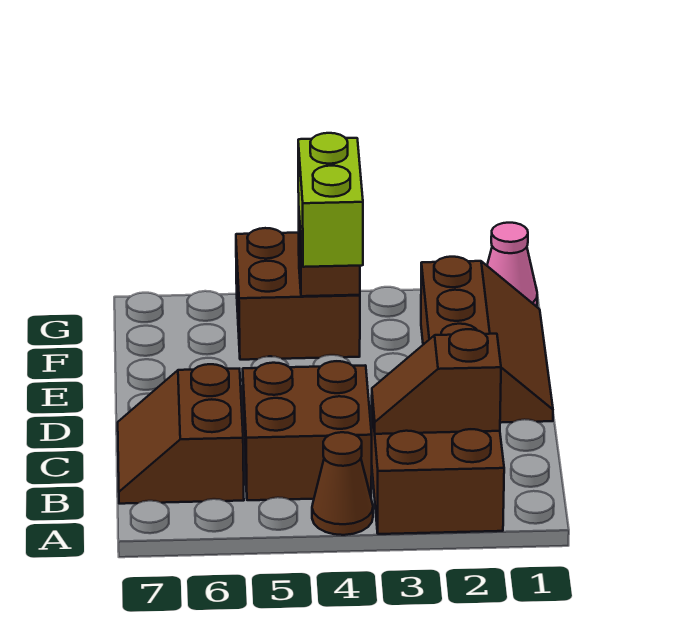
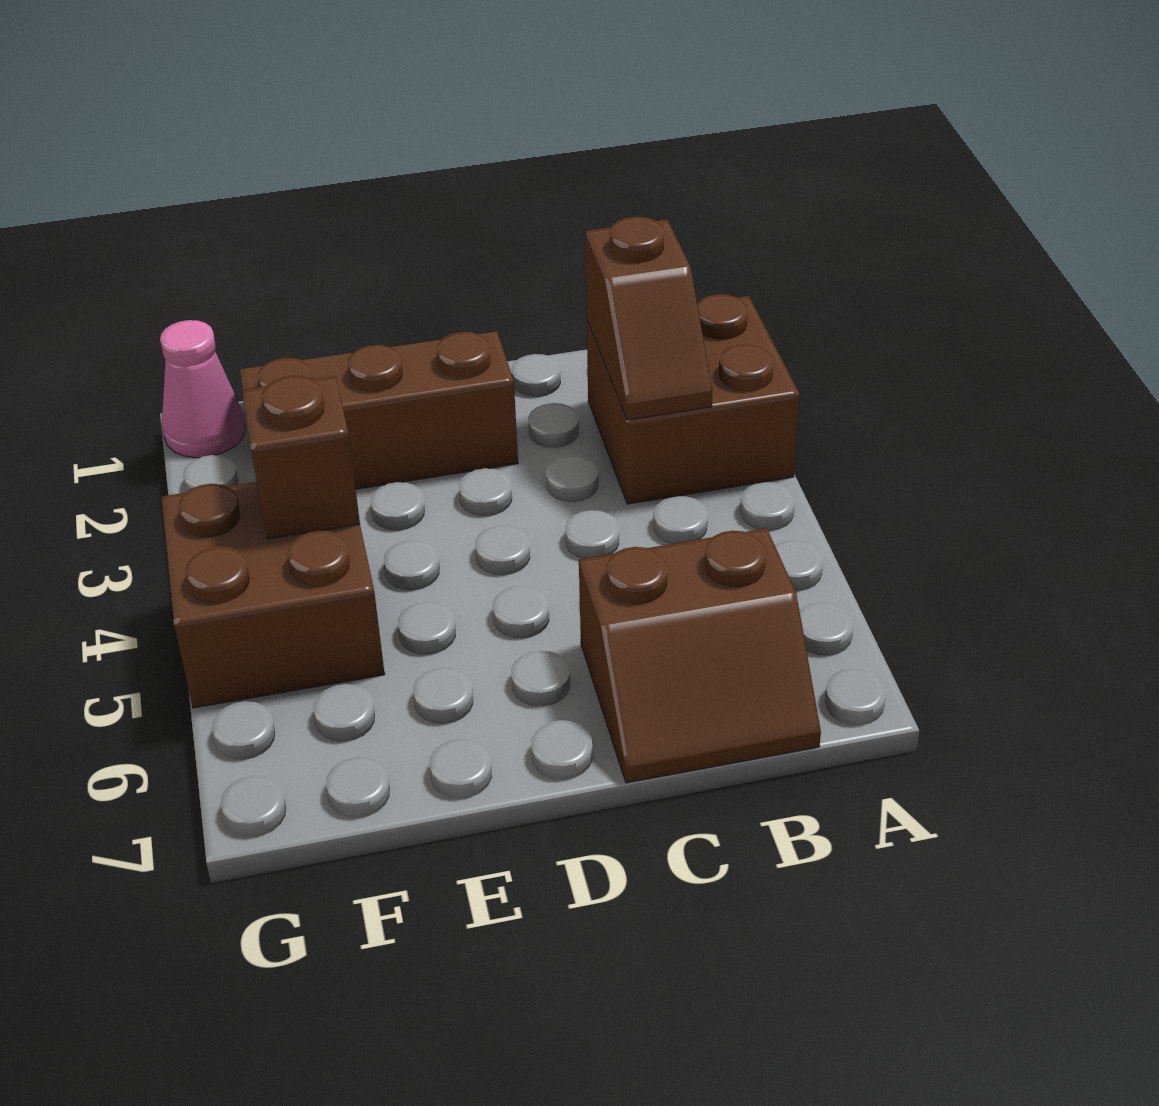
brown 1x1 cone [312,432,373,535] -> none
brown 2x2 brick [243,361,372,500] -> none
lime 1x2 brick [298,133,363,267] -> none

